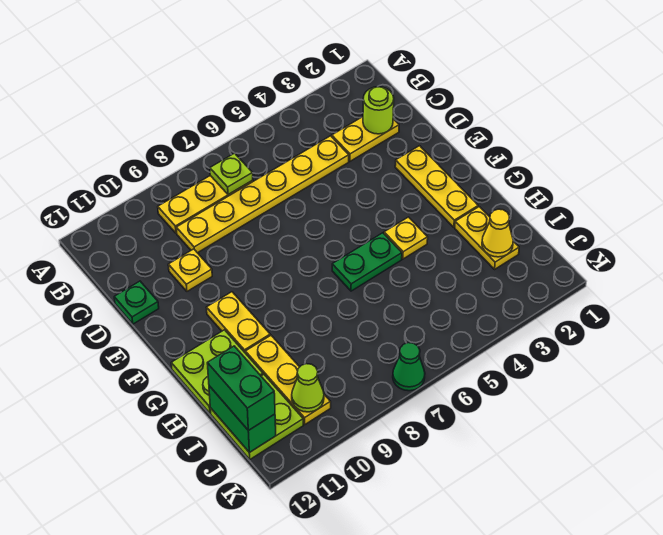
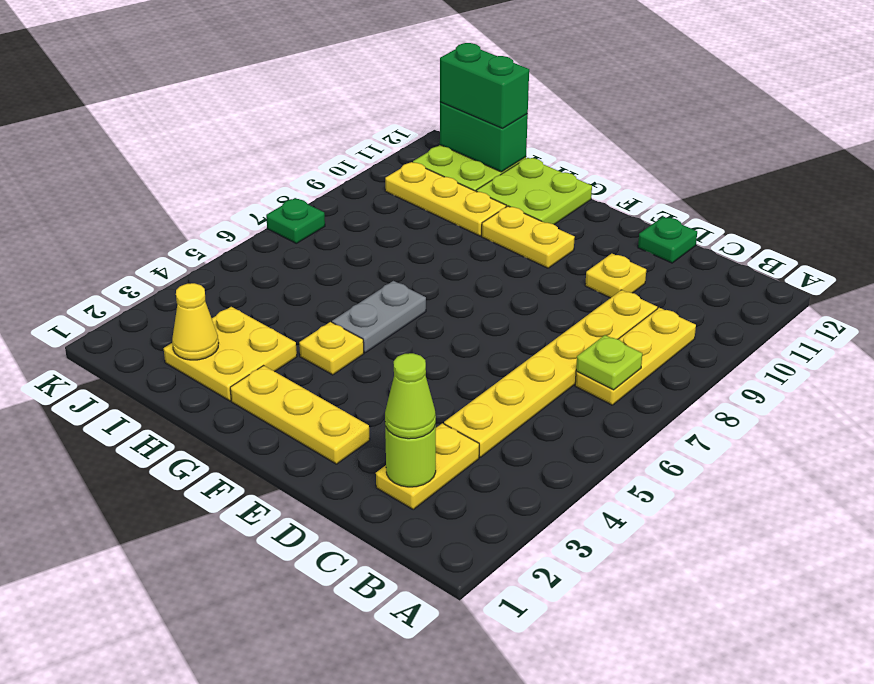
green 1x2 plate [332,233,402,291] -> grey 1x2 plate [332,281,426,353]
yellow 1x2 plate [455,207,519,269] -> yellow 2x2 plate [164,307,297,401]
lime 1x1 cone [292,364,324,412] -> lime 1x1 cone moved to [385,353,436,439]
green 1x1 cone [393,343,425,391] -> green 1x1 plate [266,198,325,243]

